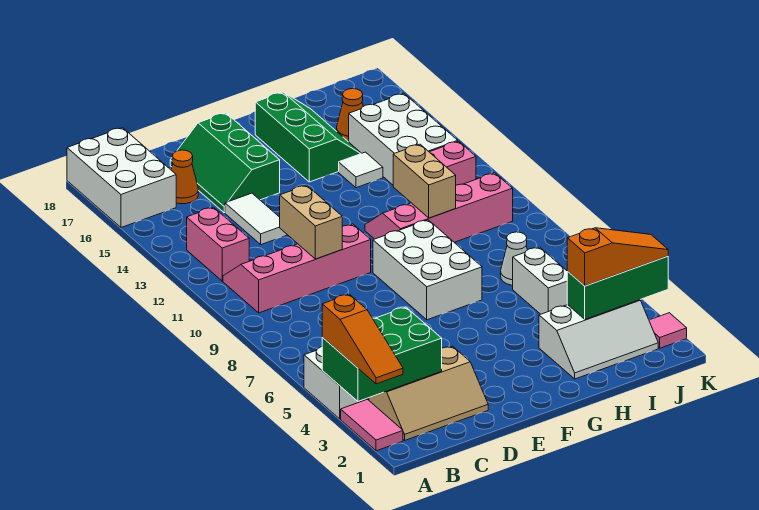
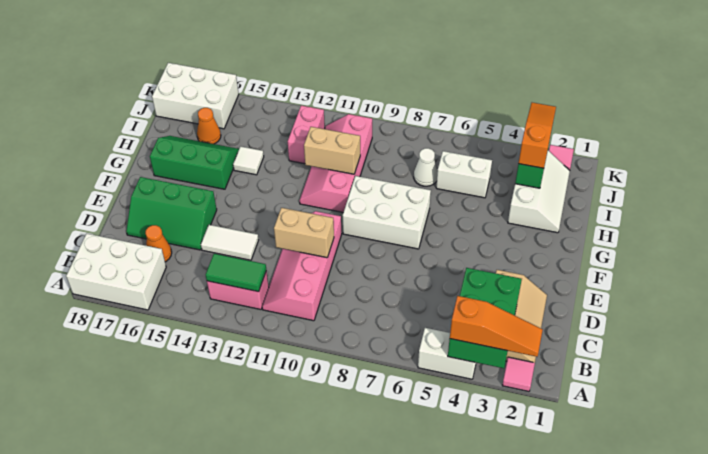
pink 1x2 tile [341,399,403,451] -> pink 1x1 tile [502,357,535,391]
none -> green 1x2 tile [206,254,266,292]
white 2x3 brick [349,94,458,185] -> white 2x3 brick moved to [152,63,239,129]

